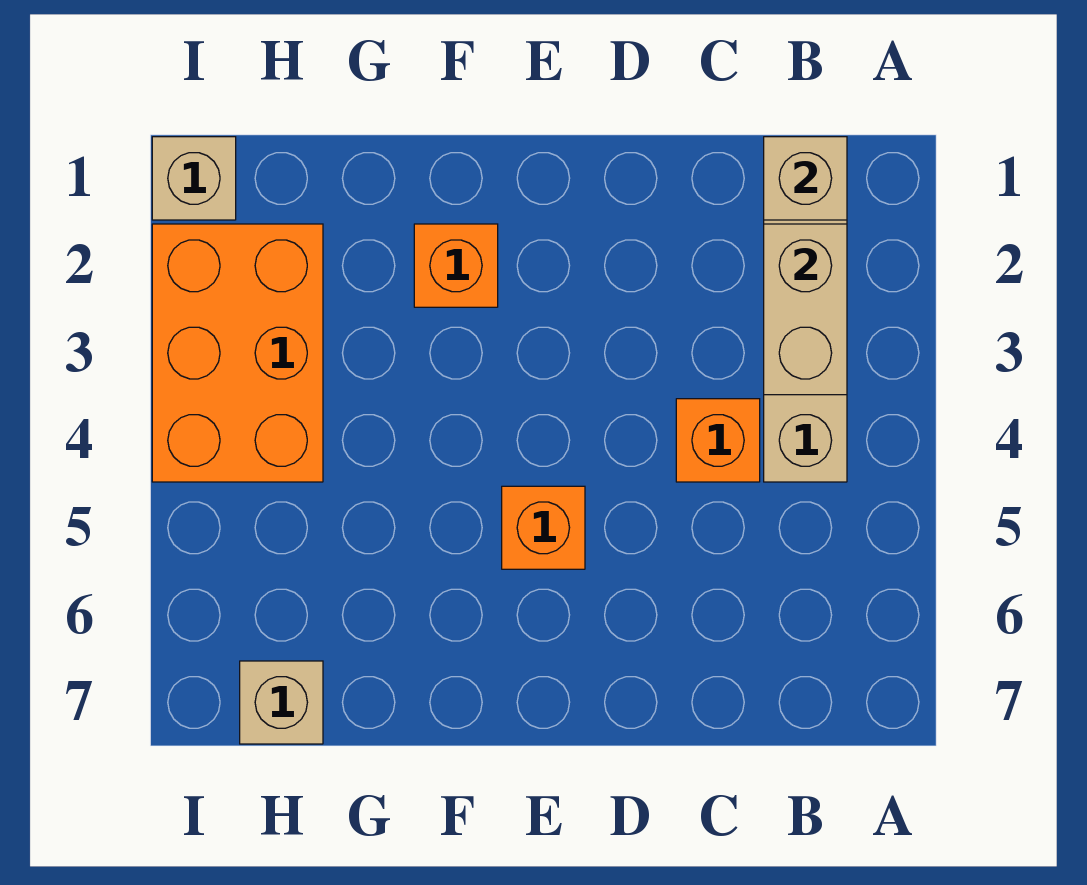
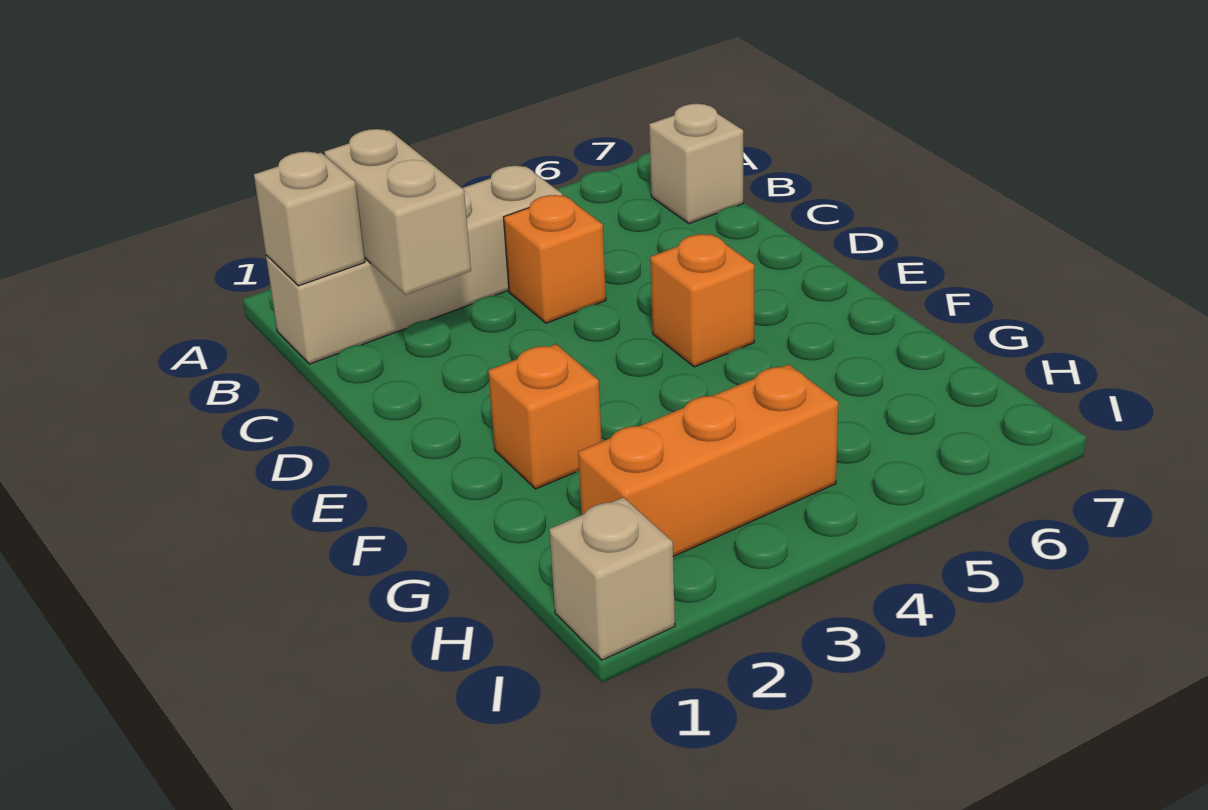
tan 1x2 brick [764,224,847,395] -> tan 1x2 brick turned to [324,129,471,295]
orange 2x3 brick [152,224,323,482] -> orange 1x3 brick [578,364,838,557]
tan 1x1 brick [240,661,323,744] -> tan 1x1 brick moved to [649,104,743,224]

